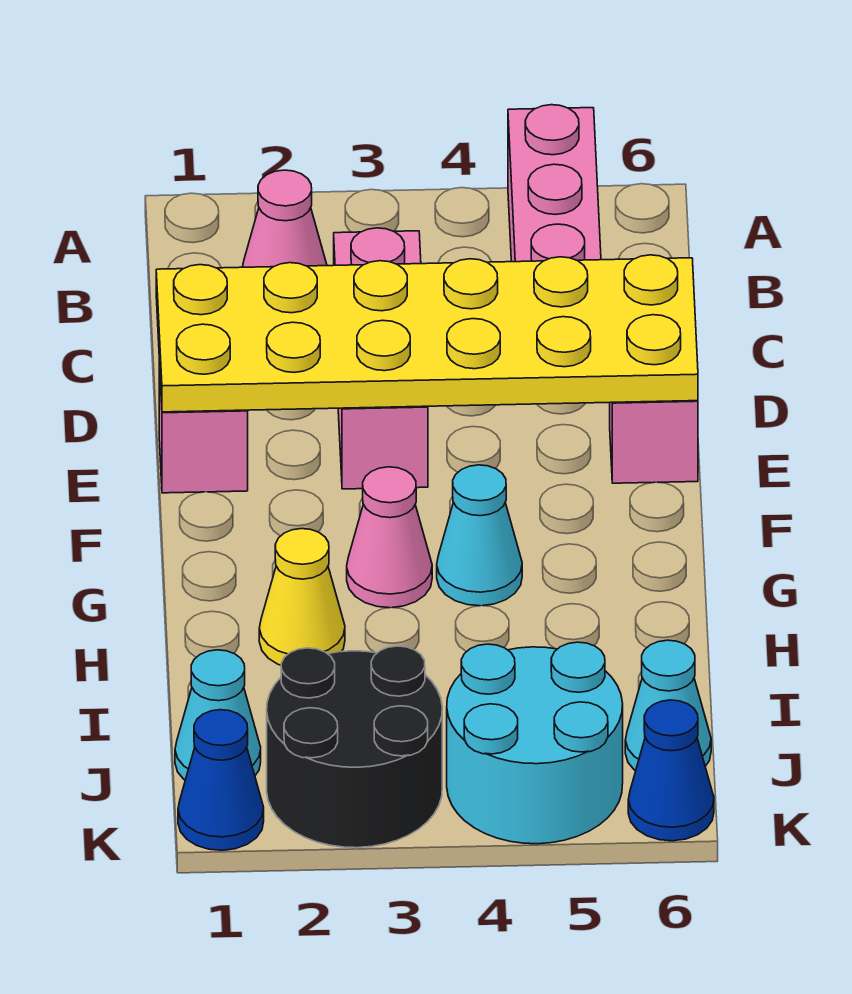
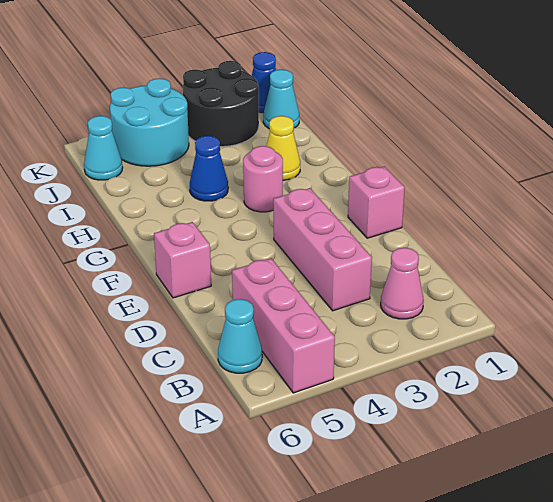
yellow 2x6 plate [156,255,698,412] -> none
pink 1x1 cone [347,467,432,608] -> pink 1x1 round brick [243,146,283,212]
cyan 1x1 cone [437,465,522,606] -> cyan 1x1 cone moved to [218,299,262,373]
blue 1x1 cone [628,700,714,841] -> blue 1x1 cone moved to [190,136,228,201]

